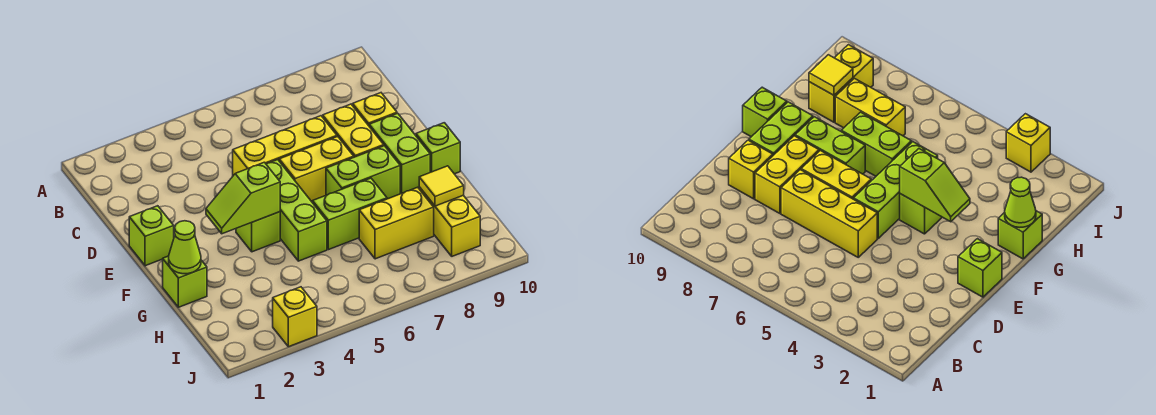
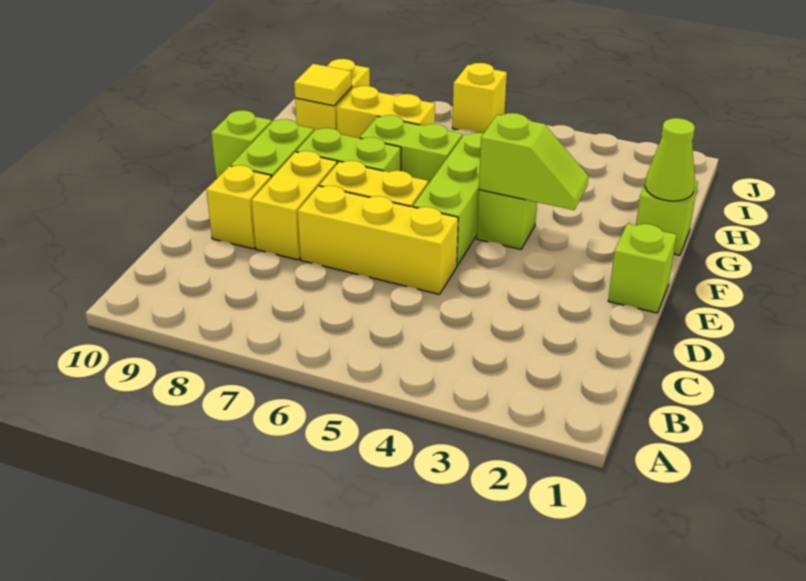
yellow 1x1 brick [273,287,317,347] -> yellow 1x1 brick moved to [452,63,507,133]

